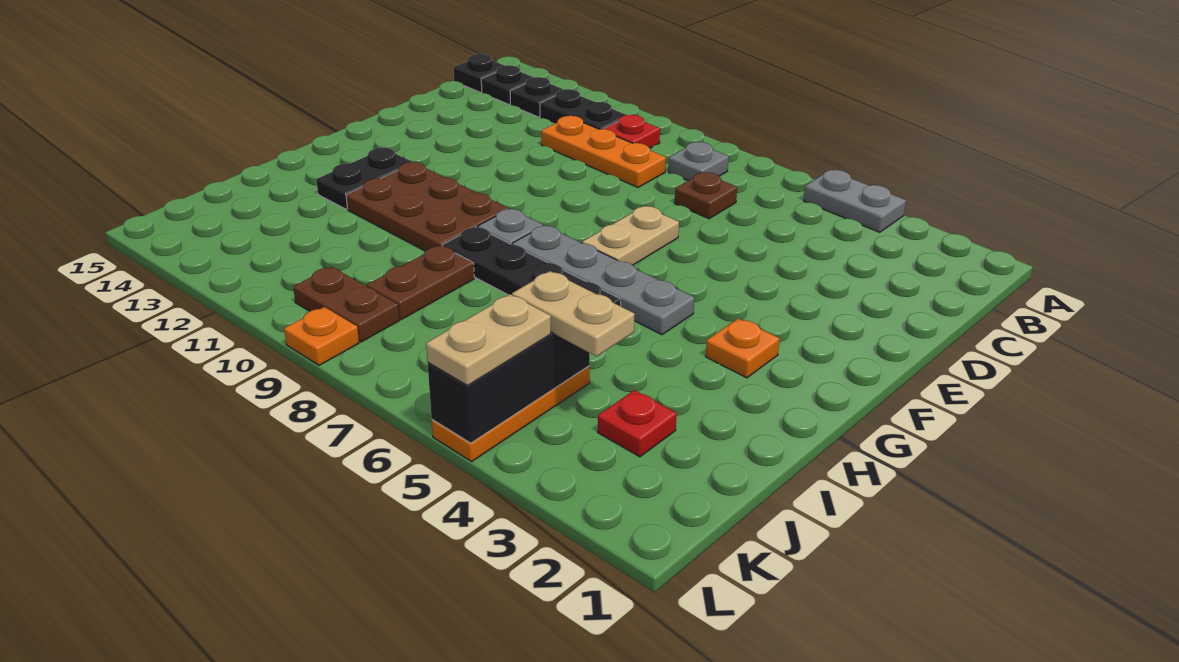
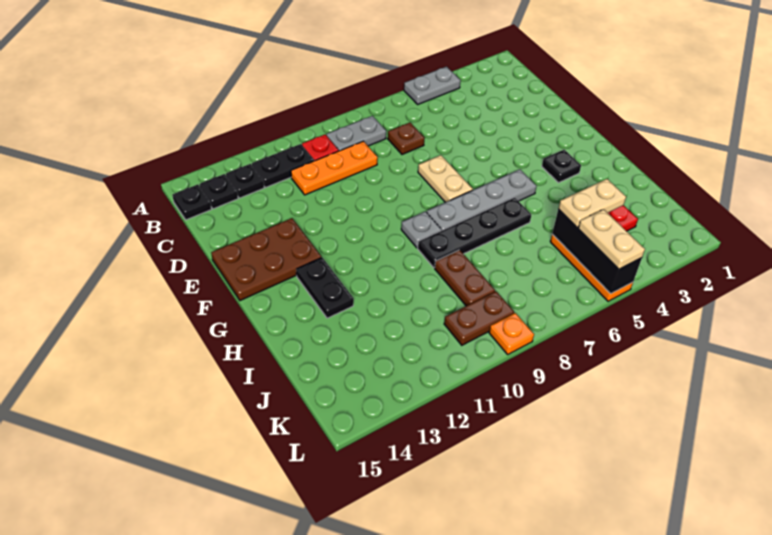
grey 1x1 plate [668,142,729,181] -> grey 1x2 plate [326,116,386,151]
orange 1x1 plate [706,318,780,378] -> black 1x1 plate [542,150,581,183]
brown 2x3 plate [346,162,509,251] -> brown 2x3 plate moved to [211,218,321,301]

